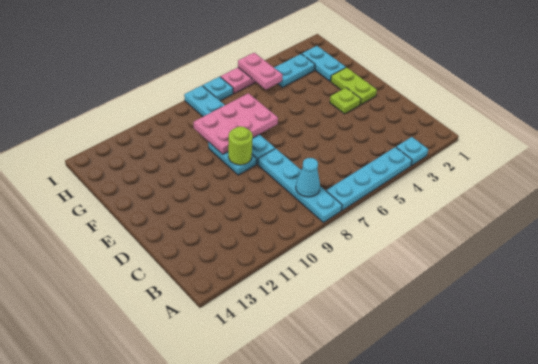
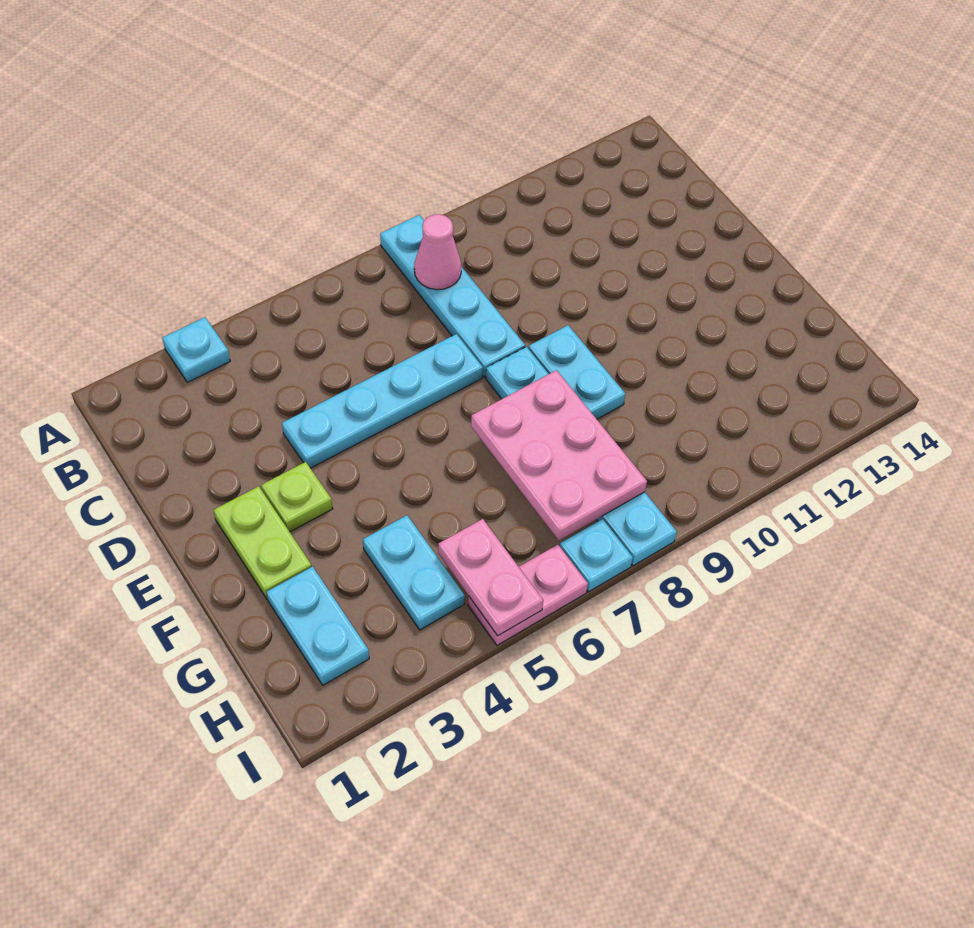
cyan 1x4 plate [326,147,412,210] -> cyan 1x4 plate moved to [282,334,483,468]
cyan 1x1 cone [296,158,320,197] -> pink 1x1 cone [414,214,461,290]
lime 1x1 round brick [228,126,253,165] -> none
pink 2x3 plate [194,93,278,154] -> pink 2x3 plate turned to [471,370,647,540]
cyan 1x2 plate [274,54,315,87] -> cyan 1x2 plate turned to [363,515,465,630]

